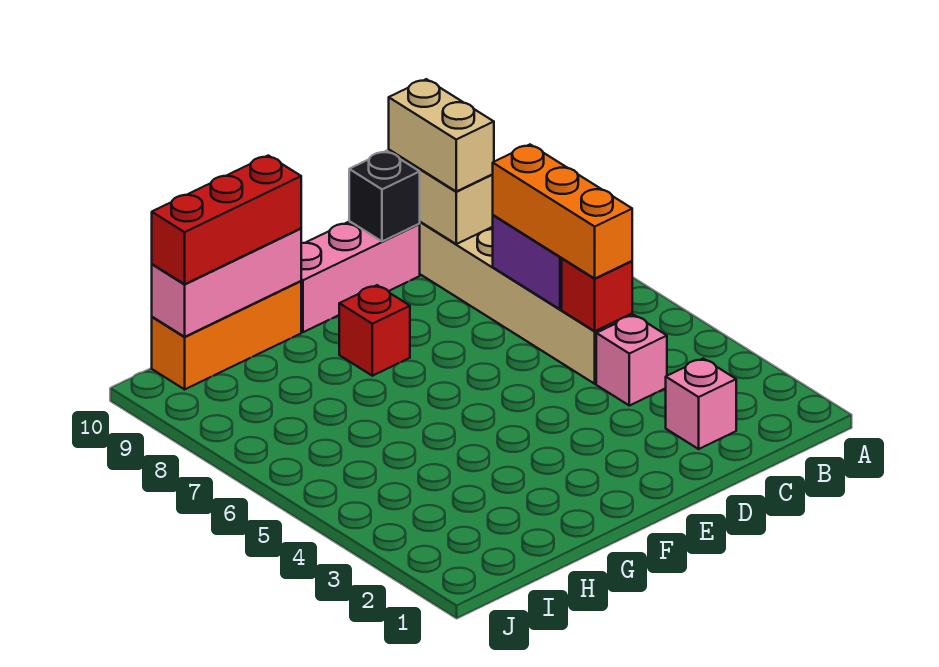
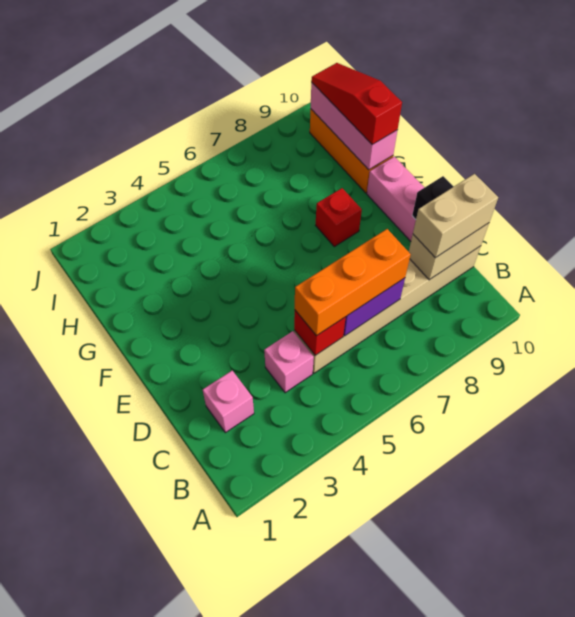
red 1x3 brick [152,155,301,284] -> red 1x3 slope [311,63,402,145]

